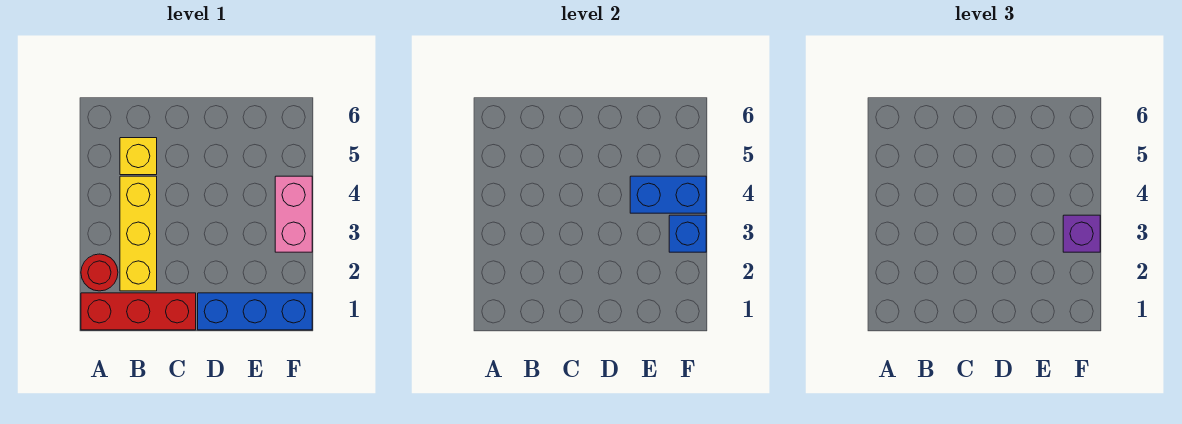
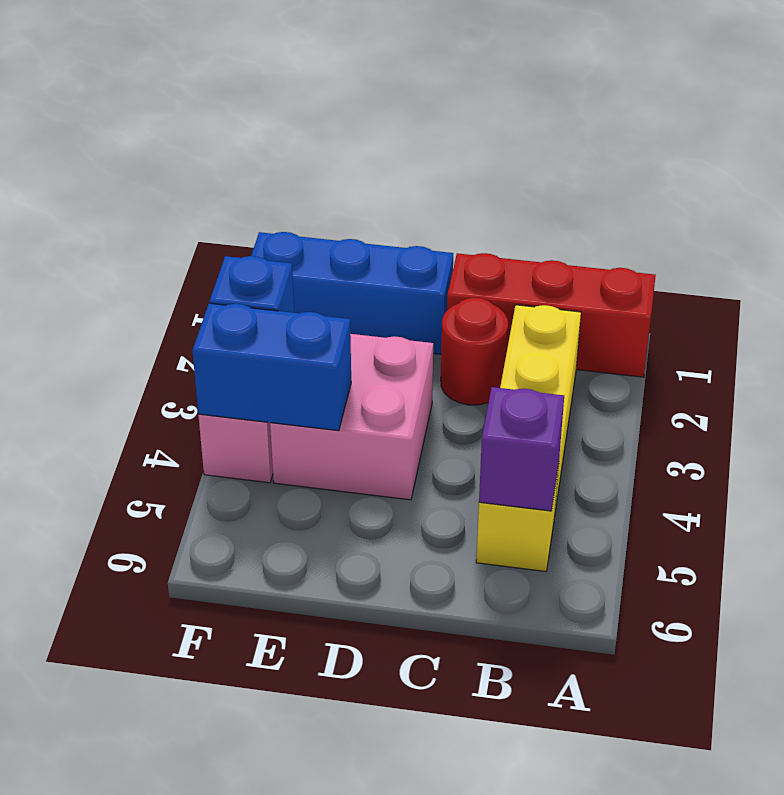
red 1x1 round brick [81,254,118,291] -> red 1x1 round brick moved to [441,298,508,405]
none -> pink 2x2 brick [270,334,433,500]
purple 1x1 brick [1063,215,1100,252] -> purple 1x1 brick moved to [479,387,564,511]

